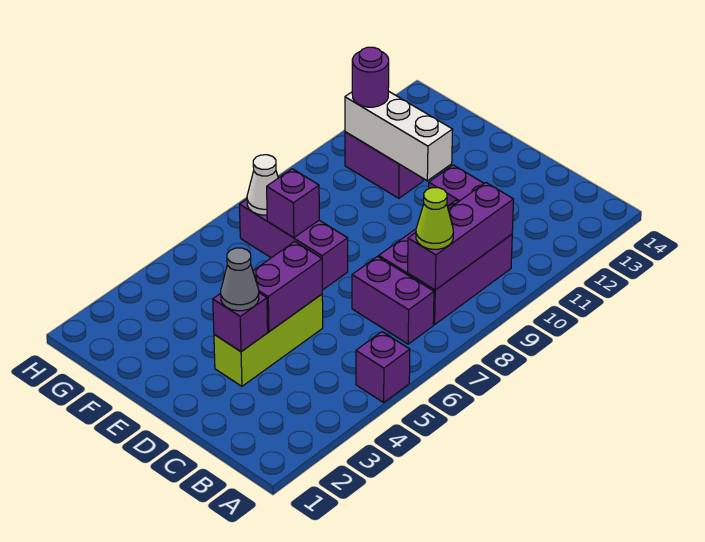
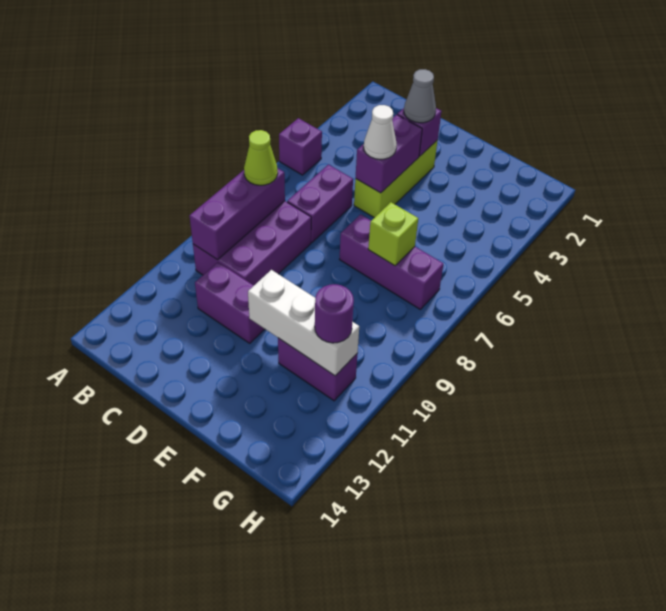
purple 1x2 brick [352,257,434,344] -> purple 1x2 brick turned to [287,165,353,242]
purple 1x1 brick [267,169,319,238] -> lime 1x1 brick [368,202,418,266]
white 1x1 cone [247,155,278,215] -> white 1x1 cone moved to [364,105,397,159]

